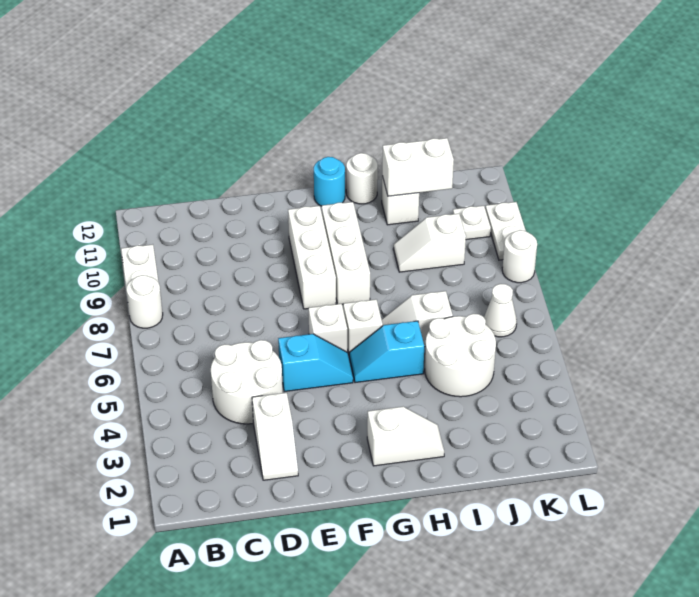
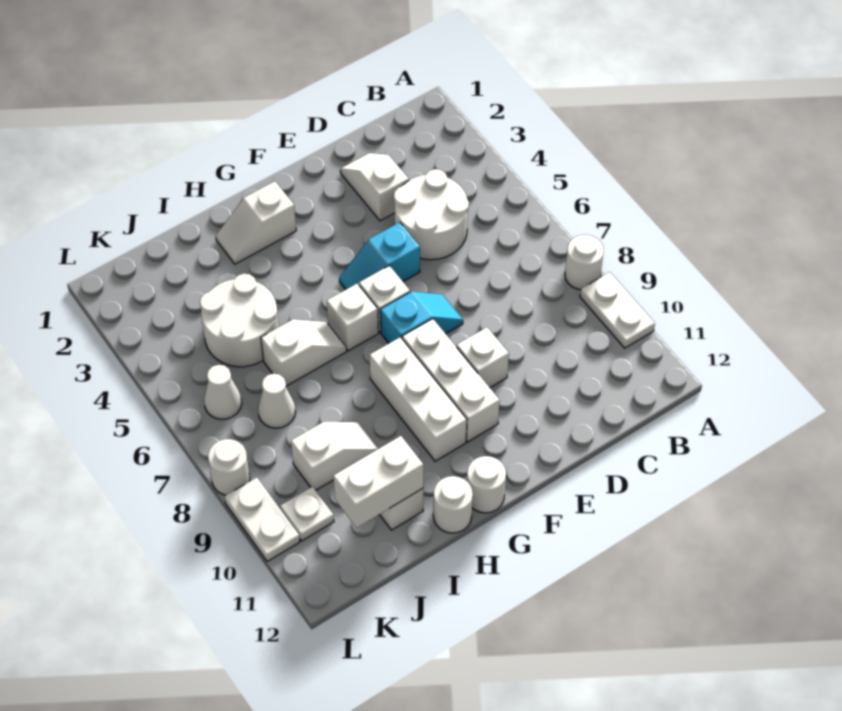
none -> white 1x1 brick [457,327,509,388]
cyan 1x2 slope [349,321,424,383] -> cyan 1x2 slope moved to [380,291,463,343]
cyan 1x1 round brick [314,157,345,206] -> white 1x1 round brick [467,456,506,513]
none -> white 1x1 cone [258,374,295,428]

